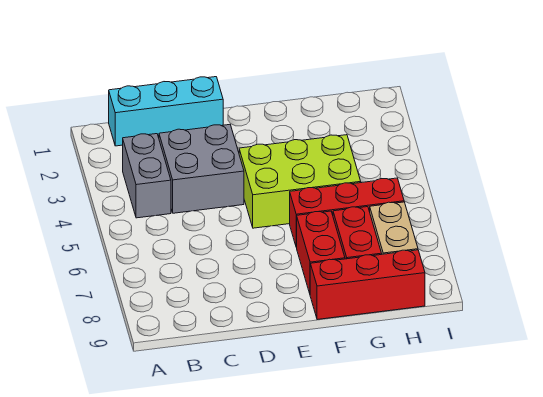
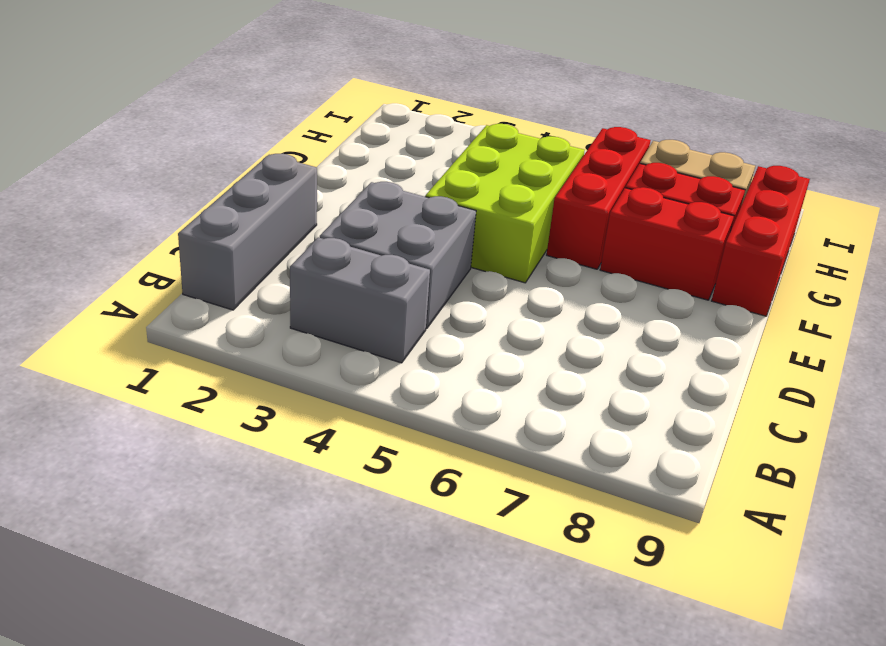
cyan 1x3 brick [109,77,223,146] -> grey 1x3 brick [178,154,317,310]

